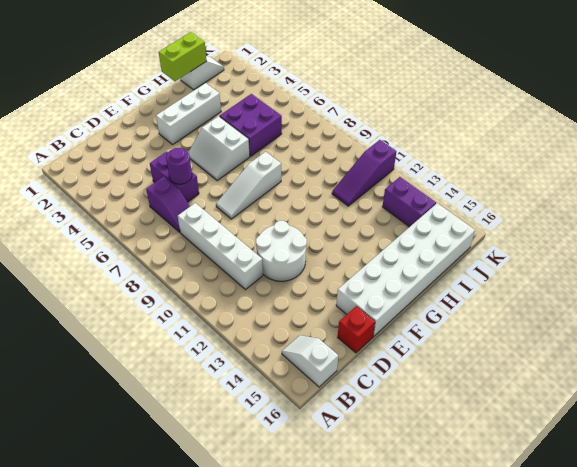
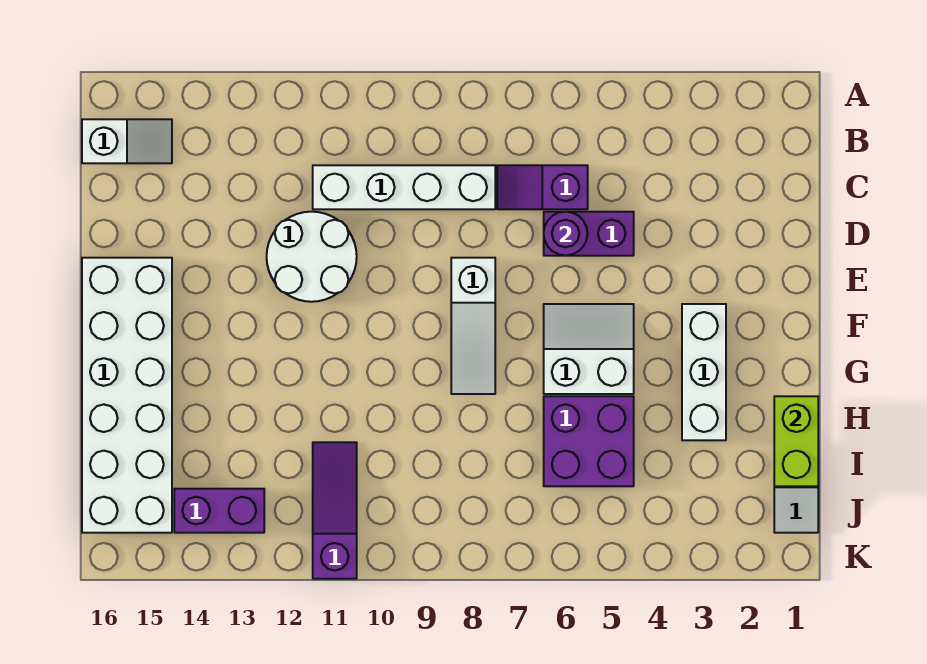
red 1x1 brick [338,306,375,353] -> none
white 1x3 slope [216,152,281,219] -> white 1x3 slope turned to [451,258,495,394]

